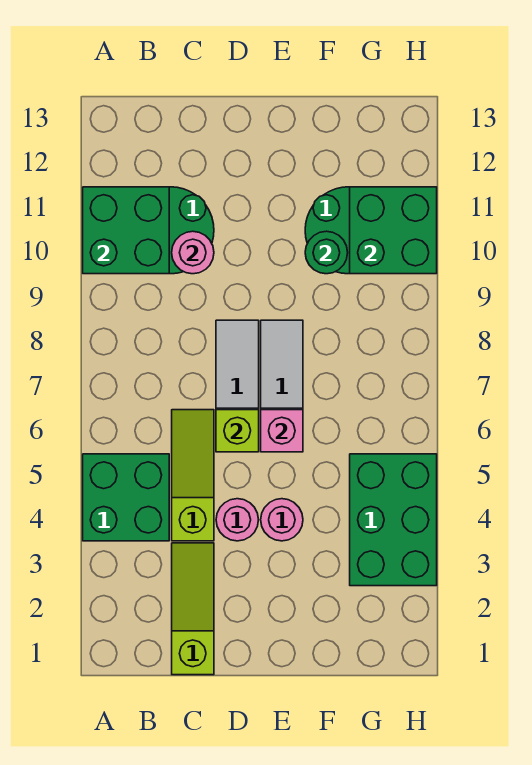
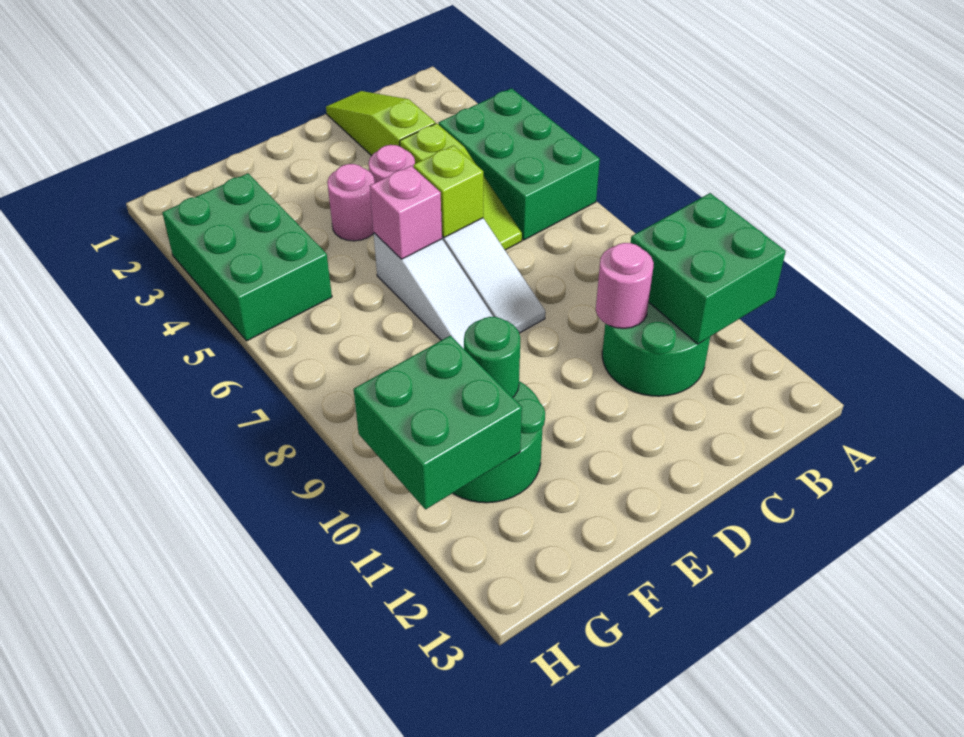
green 2x2 brick [83,454,169,541] -> green 2x3 brick [439,88,600,240]
lime 1x3 slope [172,543,214,675] -> lime 1x3 slope turned to [326,91,435,156]

